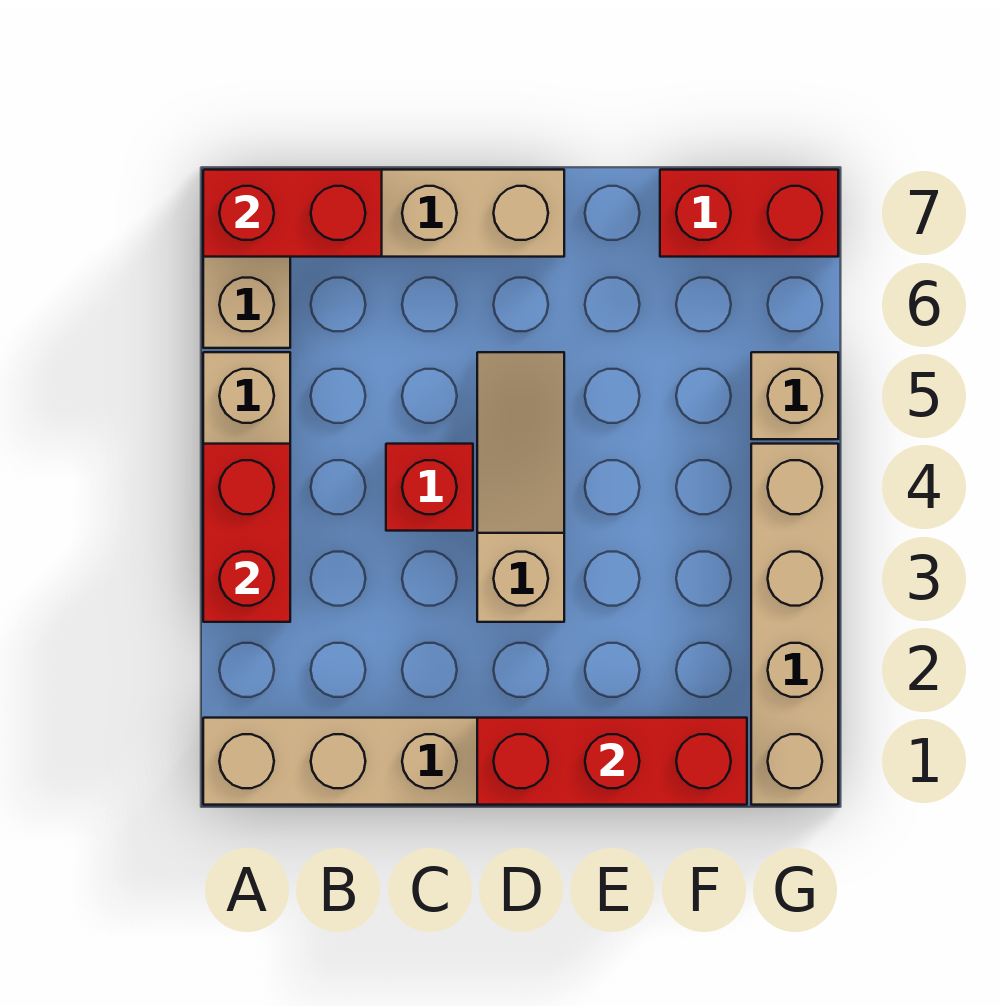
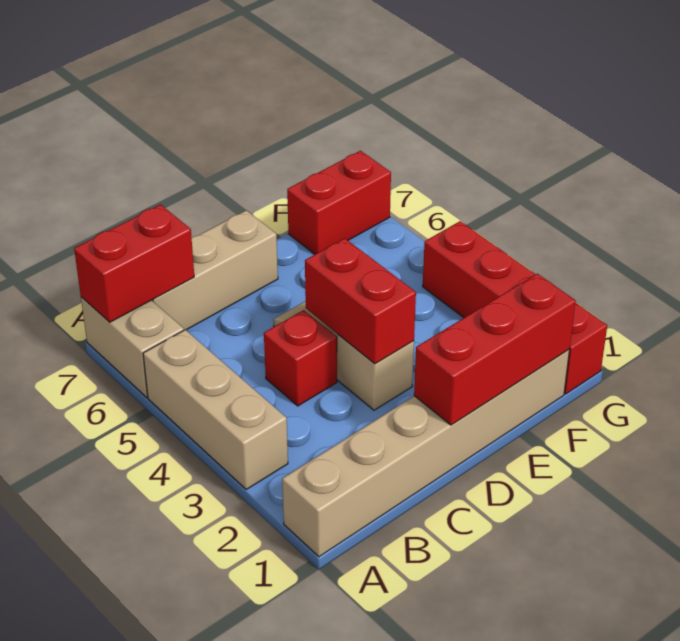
red 1x2 brick [203,444,290,622] -> red 1x2 brick moved to [305,238,416,364]
tan 1x4 brick [751,444,838,805] -> red 1x4 brick [423,221,607,394]
tan 1x1 brick [751,352,838,439] -> none

